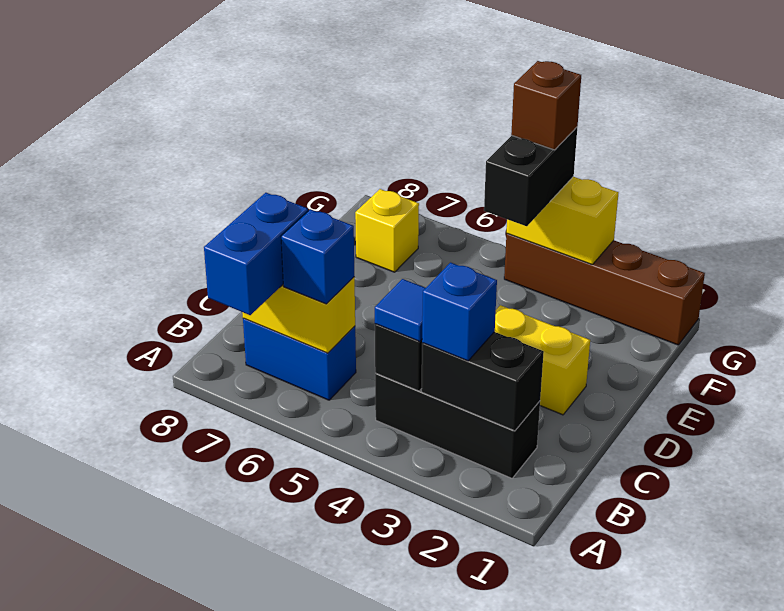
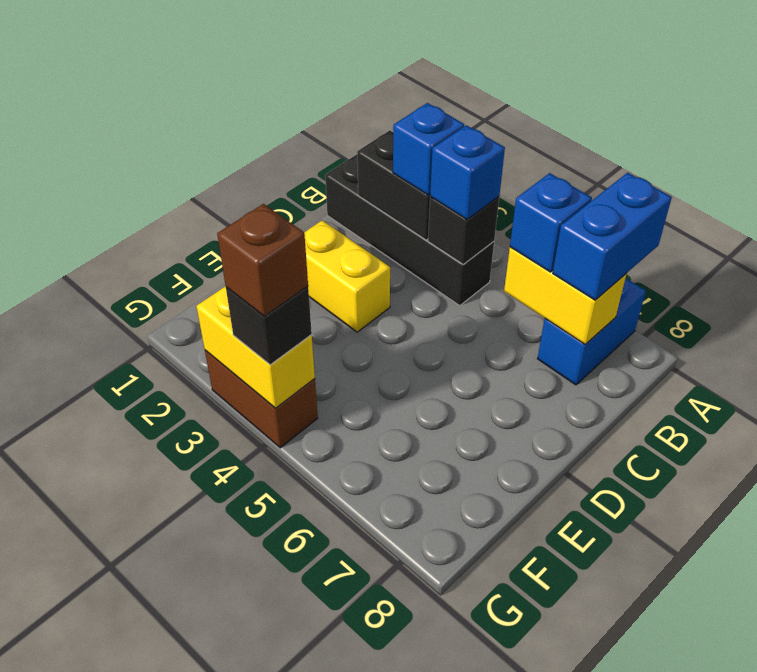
black 1x3 brick [375,373,540,478] -> black 1x4 brick [325,154,494,306]
blue 1x1 tile [375,279,425,342] -> blue 1x1 brick [430,125,505,220]
blue 1x2 brick [243,318,356,400] -> blue 1x2 brick turned to [538,278,646,385]
black 1x2 brick [484,127,577,226] -> black 1x1 brick [226,286,312,365]
yellow 1x1 brick [355,189,419,272] -> none
brown 1x4 brick [504,234,705,345] -> brown 1x2 brick [205,350,318,448]

